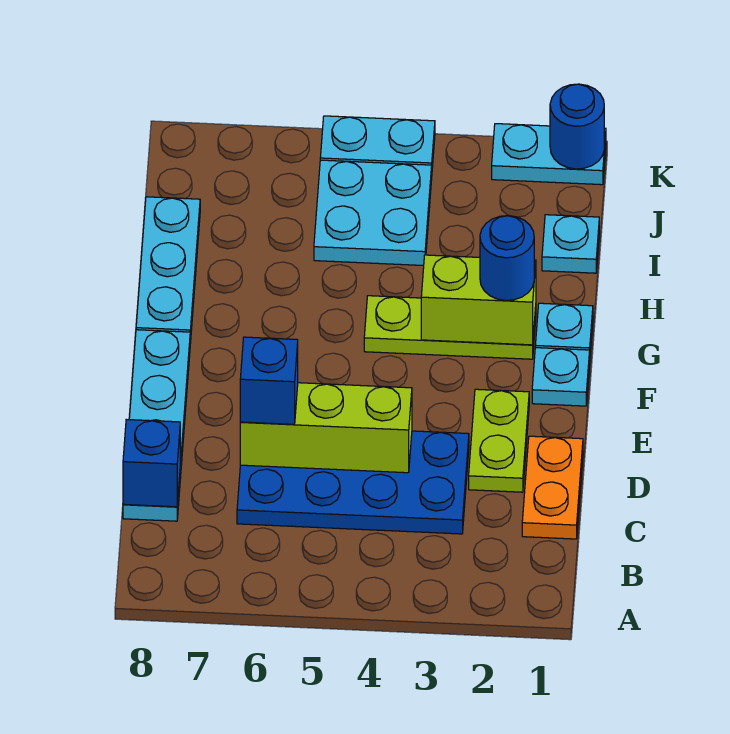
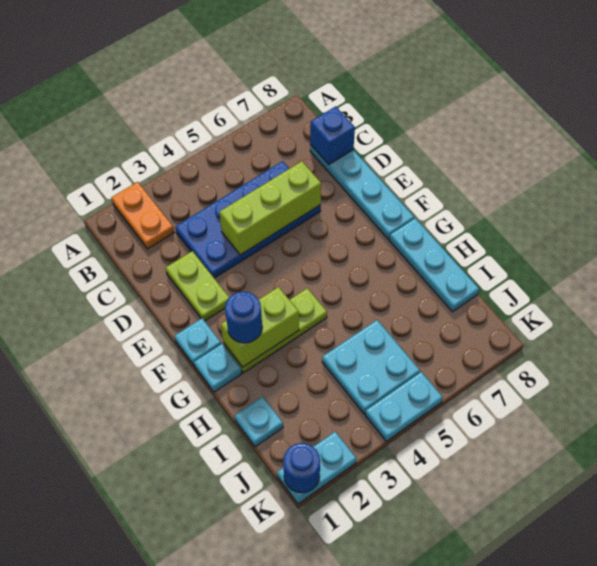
orange 1x2 plate [522,436,583,539] -> orange 1x2 plate moved to [111,182,174,249]
blue 1x1 brick [240,337,298,424] -> none

